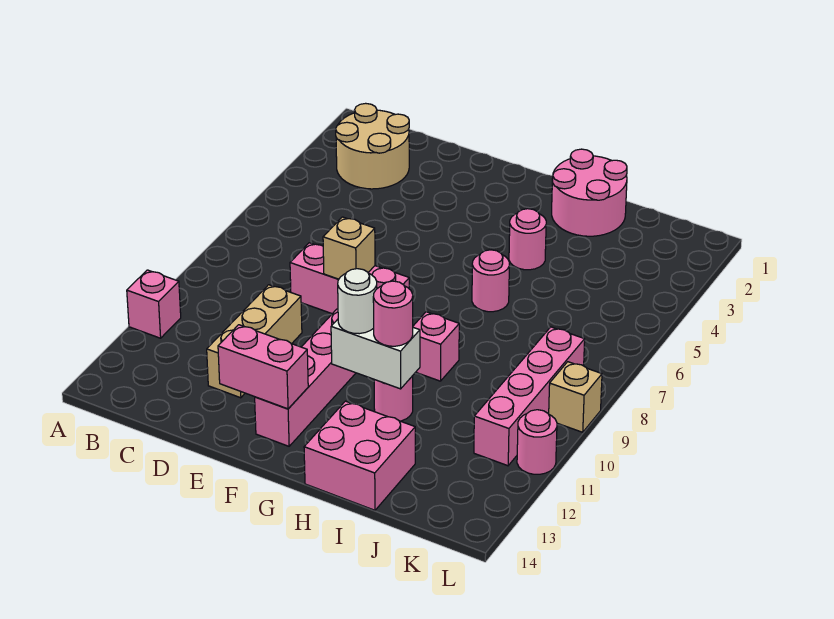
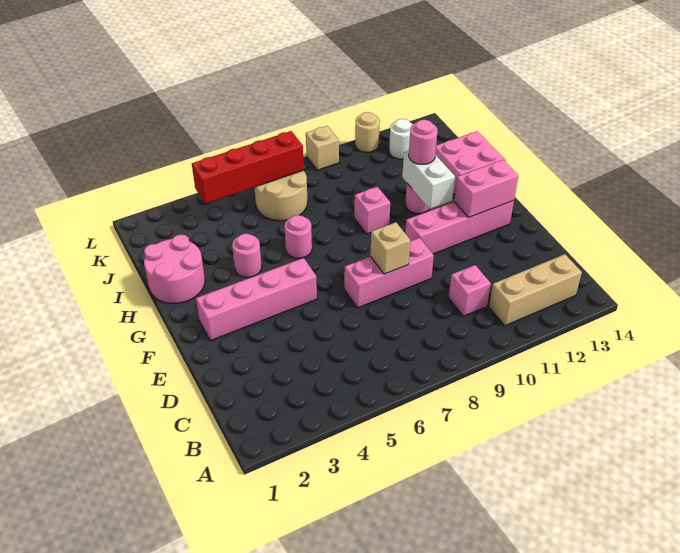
pink 1x1 brick [127,270,181,338] -> pink 1x1 brick moved to [449,265,491,316]
tan 2x2 round brick [336,103,409,189] -> tan 2x2 round brick moved to [254,170,308,221]
pink 1x3 brick [290,243,409,314] -> pink 1x3 brick turned to [344,238,434,308]
tan 1x3 brick [207,285,302,398] -> tan 1x3 brick moved to [489,254,582,326]
pink 1x2 brick [218,325,308,409] -> pink 1x2 brick turned to [454,160,518,217]
white 1x1 round brick [338,269,377,334] -> white 1x1 round brick moved to [389,119,413,159]
none -> red 1x4 brick [192,131,304,204]
pink 1x4 brick [474,327,585,466] -> pink 1x4 brick moved to [196,258,317,341]
pink 1x1 round brick [517,410,557,474] -> tan 1x1 round brick [355,112,380,152]

